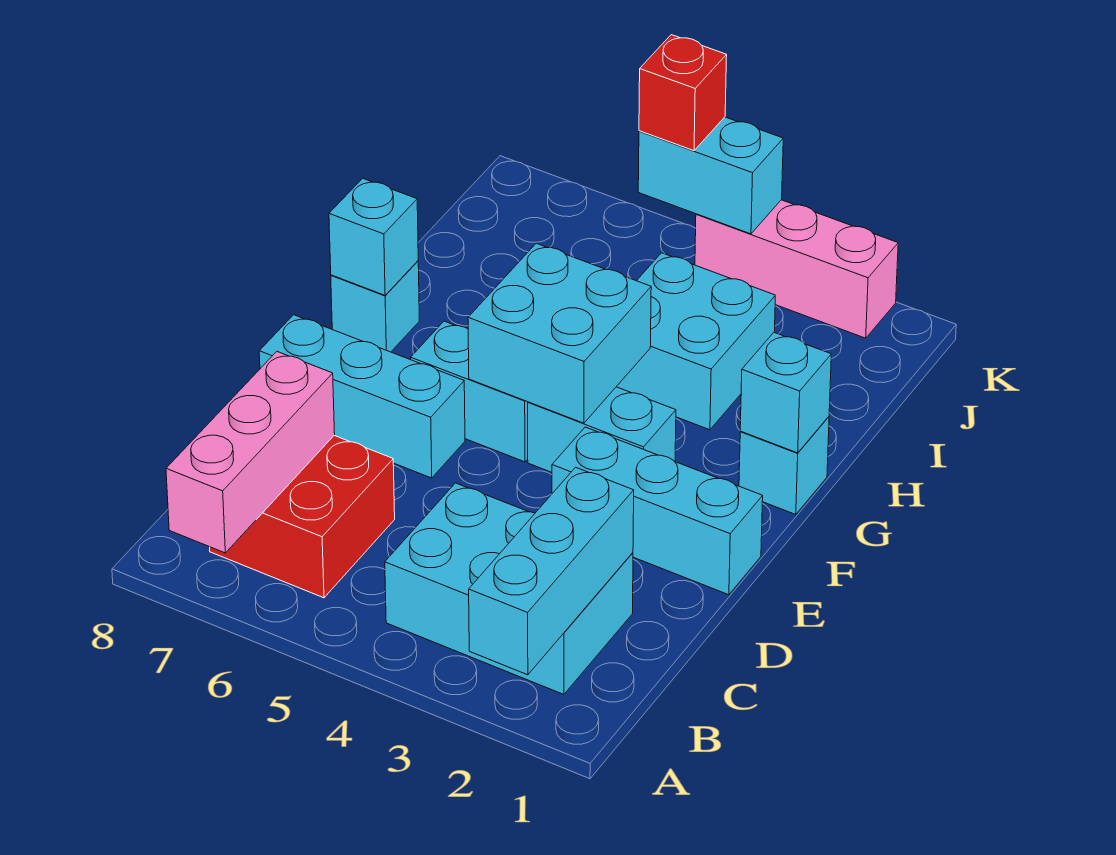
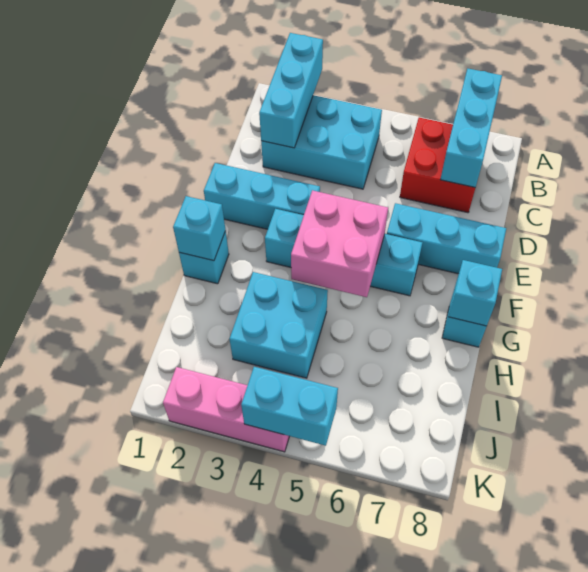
pink 1x3 brick [166,352,335,553] -> cyan 1x3 brick [440,69,502,187]
cyan 2x2 brick [468,243,651,423] -> pink 2x2 brick [291,190,388,297]
red 1x1 brick [639,35,727,151] -> none

